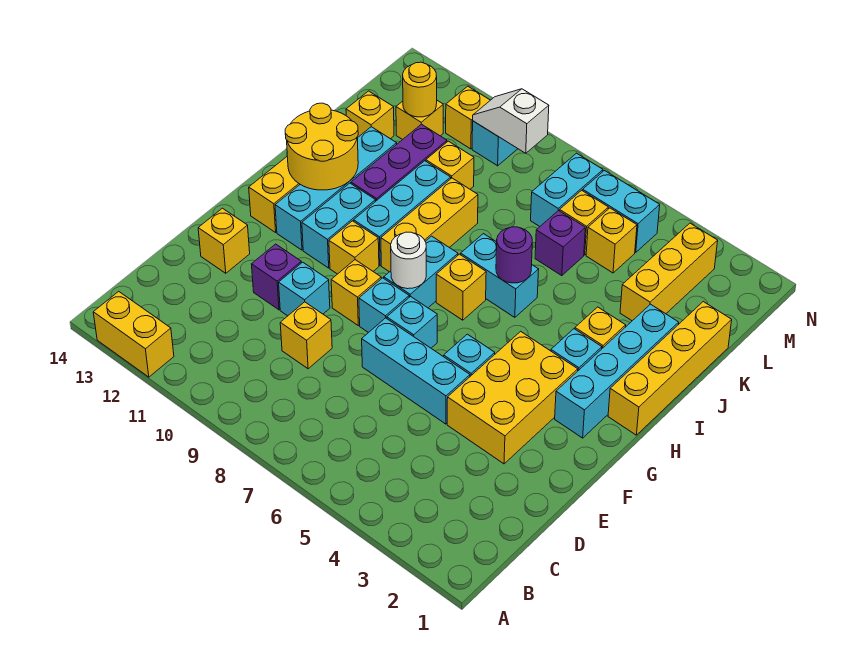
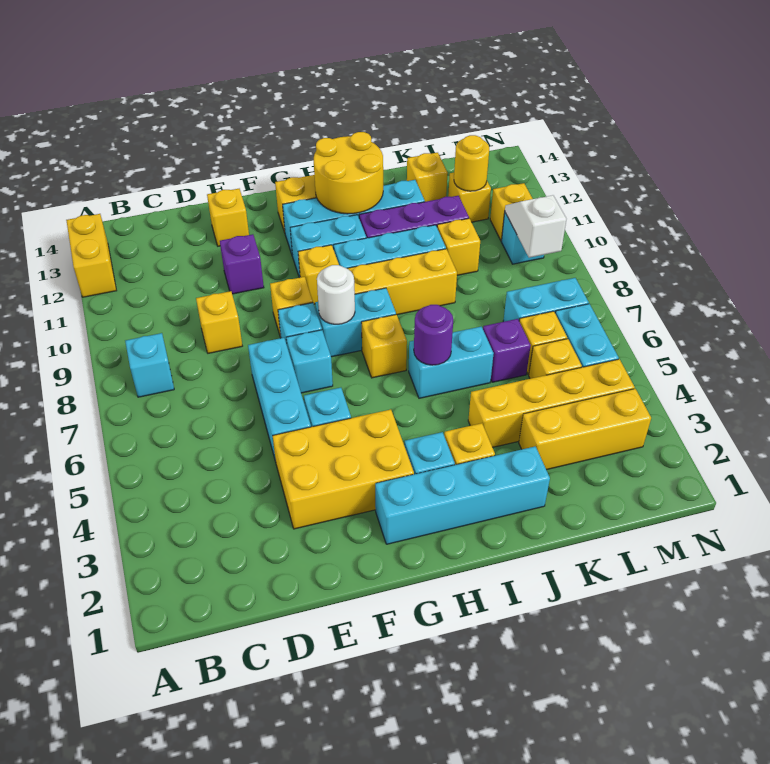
cyan 1x1 brick [279,262,330,316] -> cyan 1x1 brick moved to [125,333,174,397]
yellow 1x4 brick [608,302,732,435] -> yellow 1x4 brick moved to [468,359,635,447]
cyan 1x2 brick [461,234,539,317] -> cyan 1x2 brick turned to [409,327,494,398]

